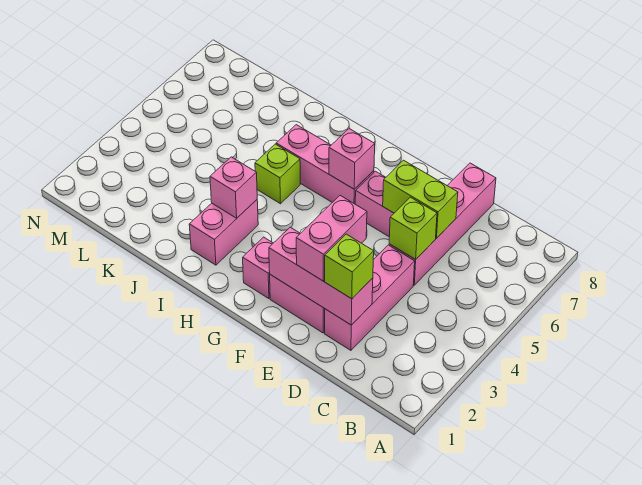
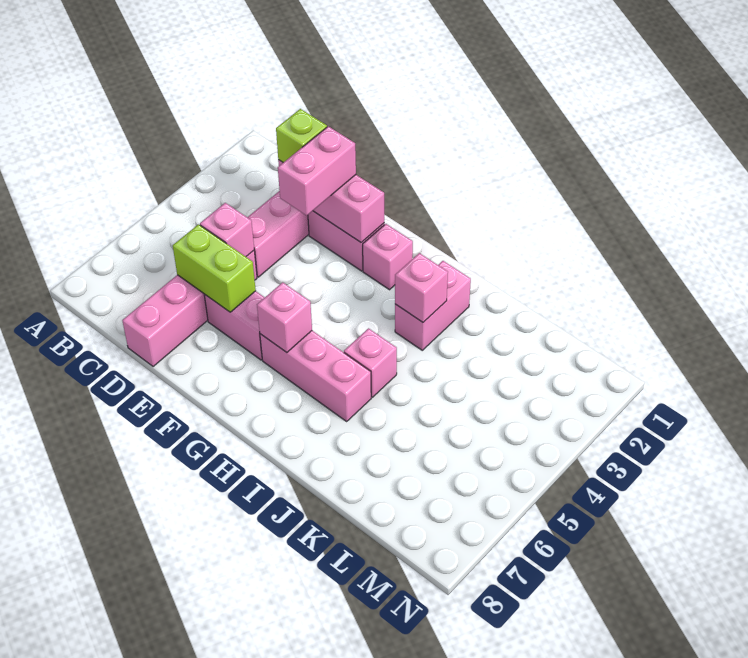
lime 1x1 brick [389,197,437,259] -> pink 1x1 brick [200,203,254,257]
lime 1x1 brick [255,144,300,204] -> pink 1x1 brick [344,328,397,397]

